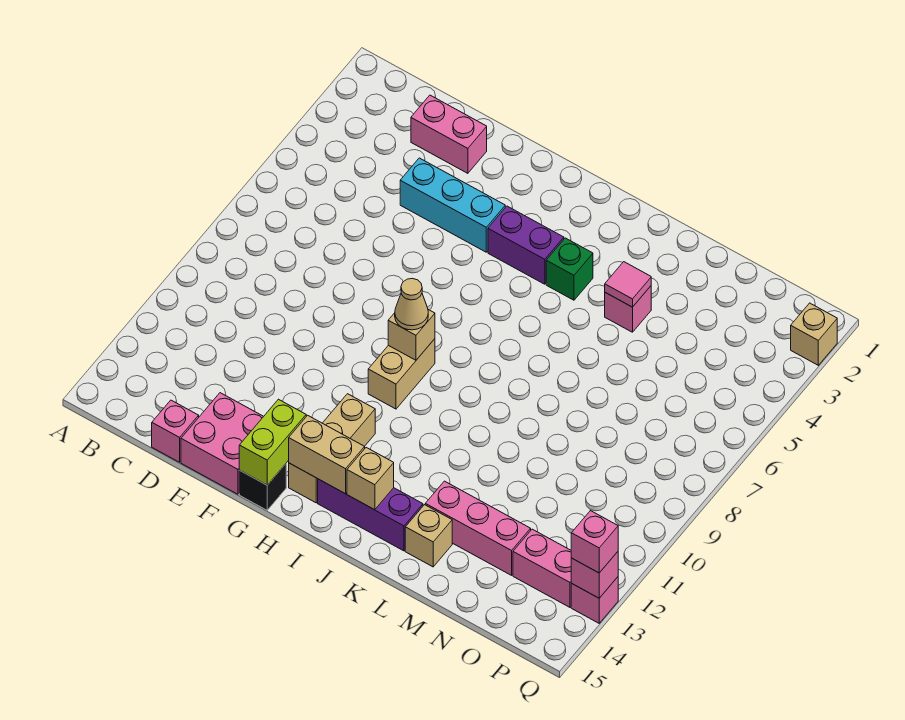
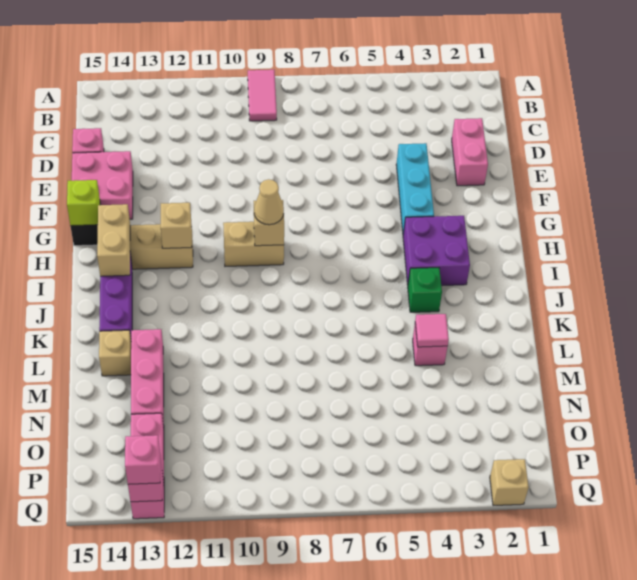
none -> pink 1x2 tile [248,70,277,121]
lime 1x2 brick [239,399,306,485] -> lime 1x1 brick [67,180,100,226]
purple 1x2 brick [488,206,564,284] -> purple 2x2 brick [403,216,470,286]
tan 1x1 brick [347,448,394,510] -> tan 1x1 brick moved to [161,203,192,248]

